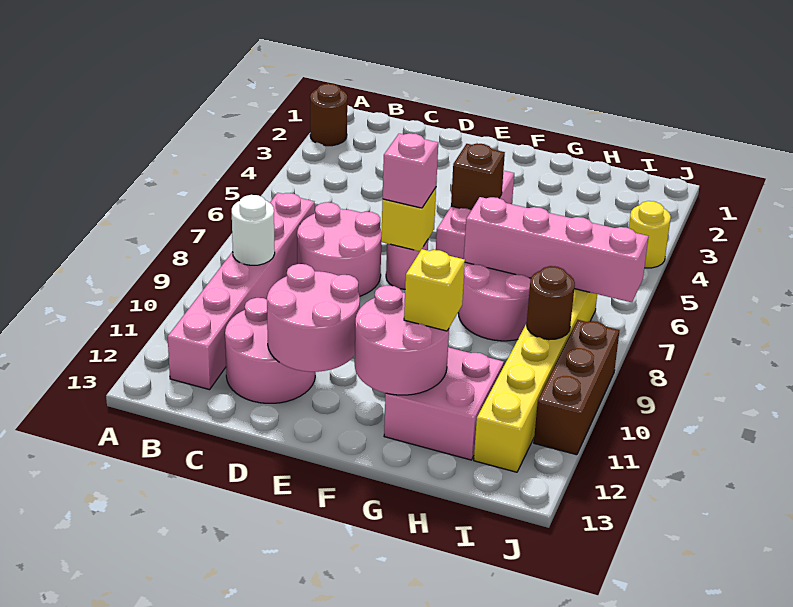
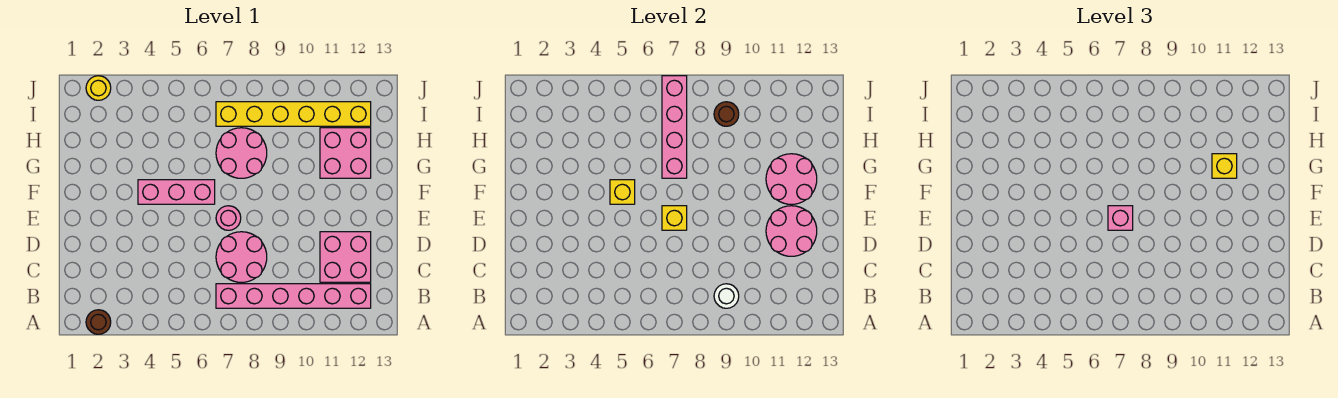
pink 2x2 round brick [225,298,315,403] -> pink 2x2 brick [320,232,371,282]
brown 1x1 brick [451,143,505,210] -> yellow 1x1 brick [610,180,635,204]
yellow 1x1 round brick [629,201,671,268] -> yellow 1x1 round brick moved to [86,76,111,100]
brown 1x3 brick [534,320,619,455] -> none

